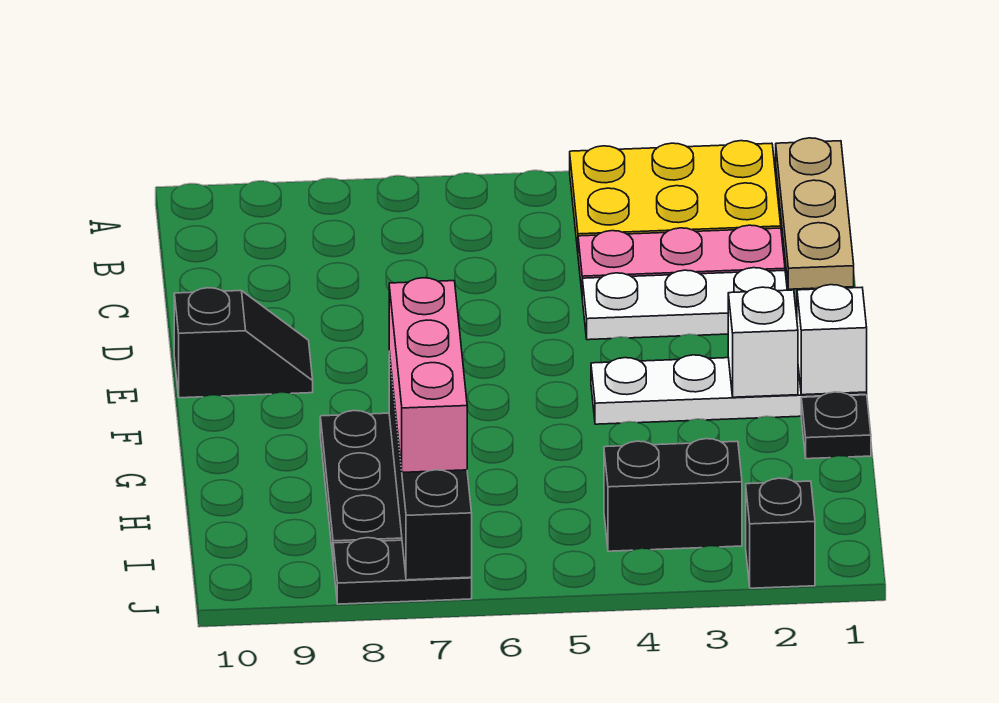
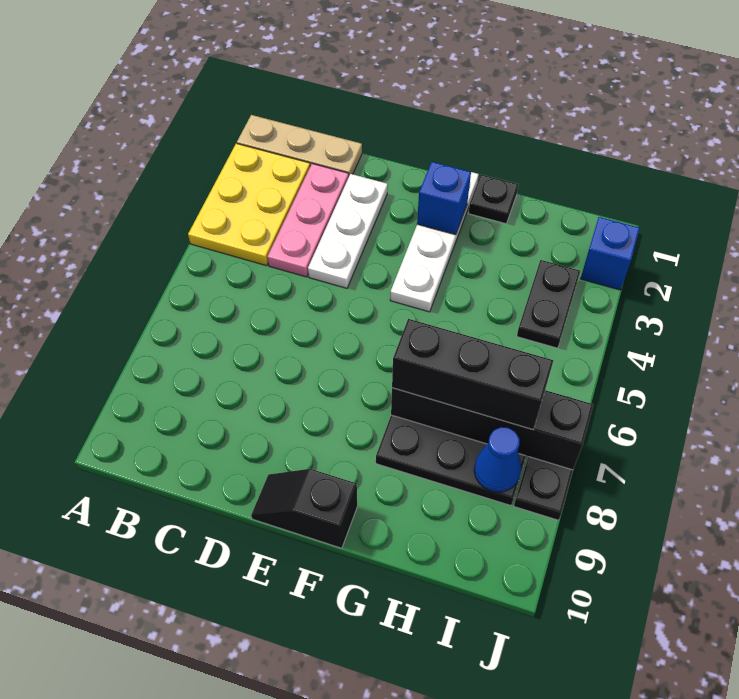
black 1x2 slope [174,288,313,398] -> black 1x2 slope turned to [251,469,357,548]
white 1x1 brick [797,285,867,395] -> none
white 1x1 brick [728,287,798,397] -> blue 1x1 brick [417,162,471,235]
pink 1x3 brick [389,278,467,472] -> black 1x3 brick [392,319,553,430]
black 1x2 brick [604,439,742,551] -> black 1x2 plate [517,260,580,348]
none -> blue 1x1 cone [474,427,521,492]
black 1x1 brick [746,478,815,588] -> blue 1x1 brick [581,217,640,290]

